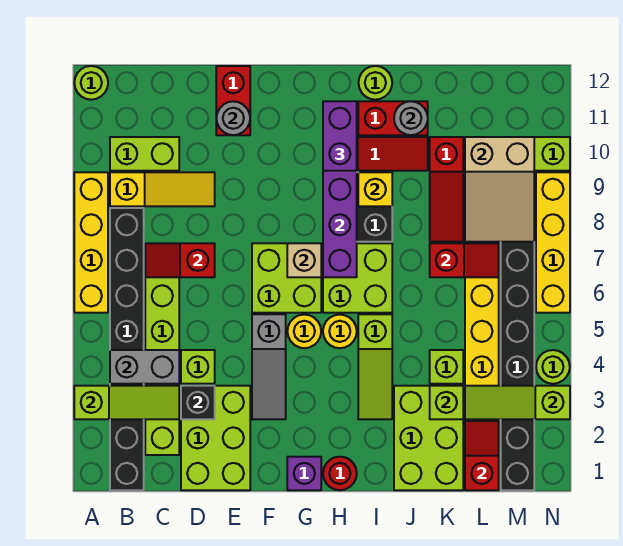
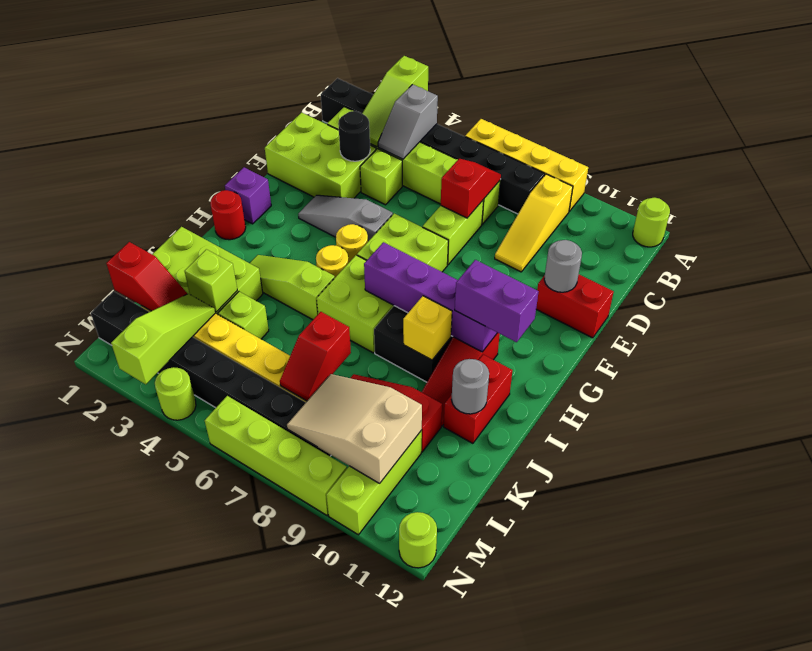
grey 1x2 brick [110,350,179,384] -> grey 1x2 slope [378,84,438,159]
lime 1x2 brick [110,137,179,171] -> lime 1x2 brick moved to [423,200,484,265]
black 1x1 brick [181,386,215,419] -> black 1x1 round brick [338,111,370,161]
tan 1x1 brick [287,243,321,277] -> none
lime 1x1 round brick [359,66,392,100] -> lime 1x1 round brick moved to [399,512,437,568]
yellow 1x4 brick [536,172,570,313] -> lime 1x4 brick [205,396,347,515]

